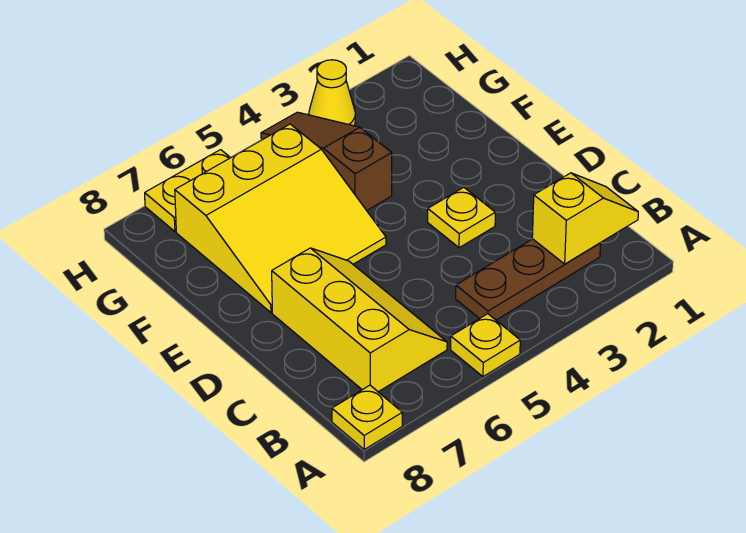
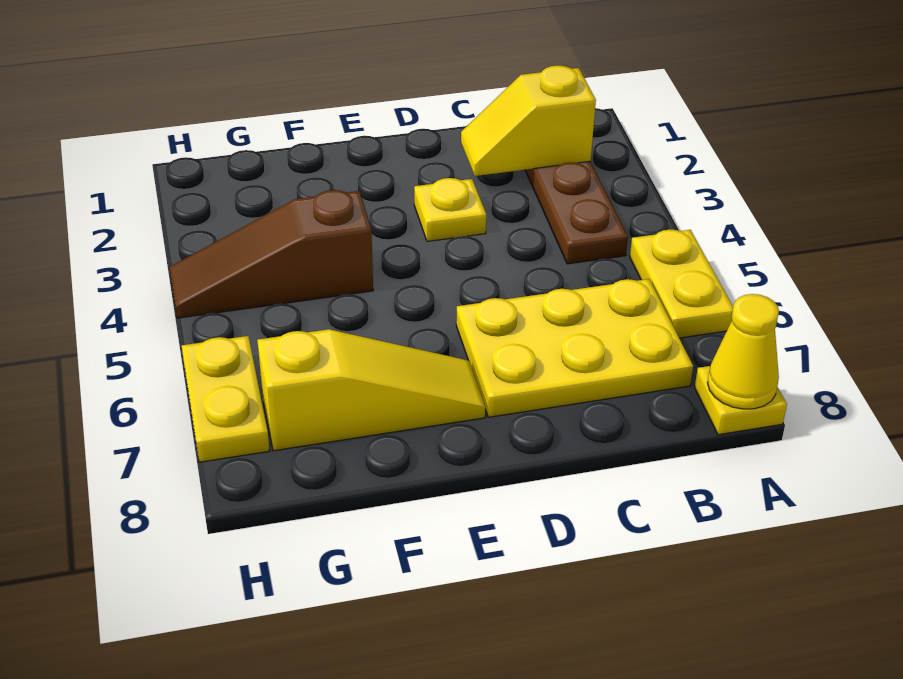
yellow 1x1 plate [451,314,520,377] -> yellow 1x2 plate [630,229,733,338]
yellow 1x2 slope [532,173,638,264] -> yellow 1x2 slope turned to [461,65,596,176]
yellow 2x3 slope [272,248,447,392] -> yellow 2x3 plate [456,279,693,417]
yellow 3x3 slope [175,124,386,313] -> yellow 1x3 slope [257,329,485,451]
yellow 1x1 cone [309,60,355,126] -> yellow 1x1 cone moved to [707,294,779,409]

